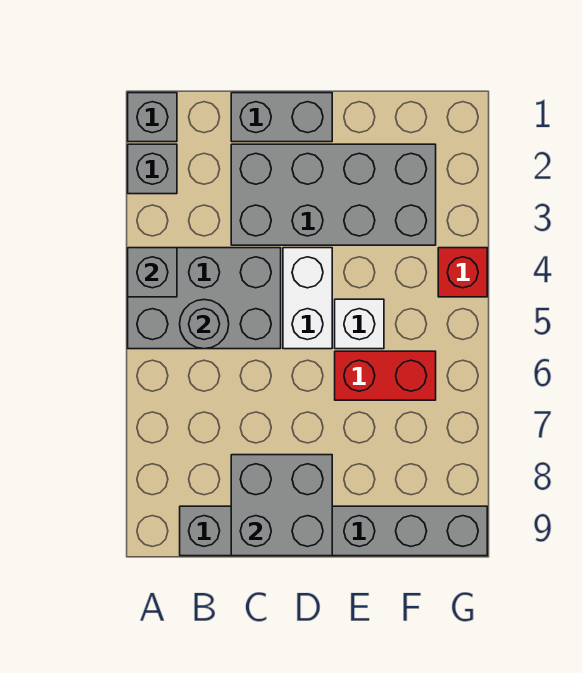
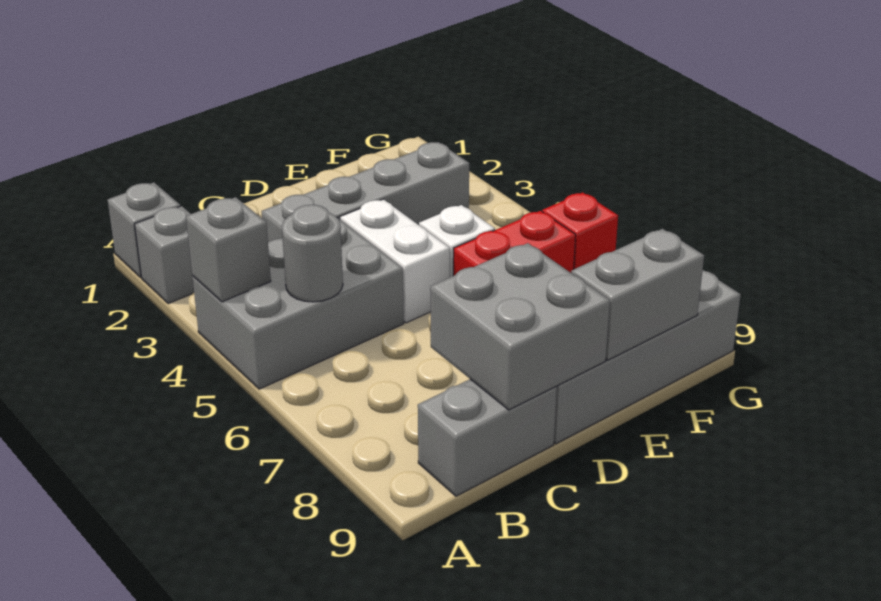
grey 1x2 brick [231,93,332,142] -> grey 1x2 brick moved to [571,229,704,360]
grey 2x4 brick [231,144,436,245] -> grey 1x4 brick [262,142,469,242]
red 1x1 brick [438,248,487,297] -> red 1x1 brick moved to [542,192,618,269]

